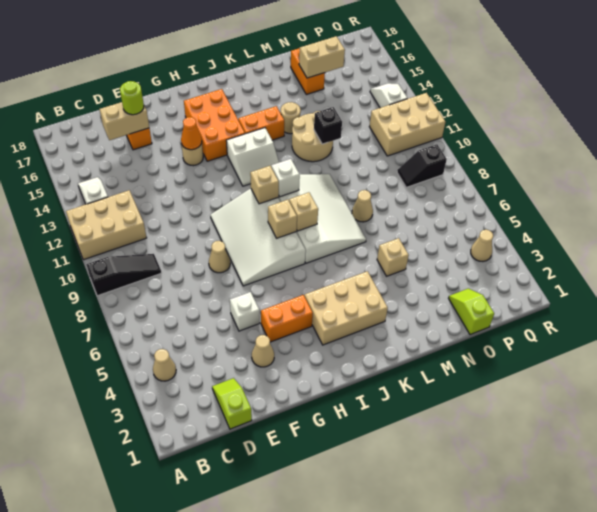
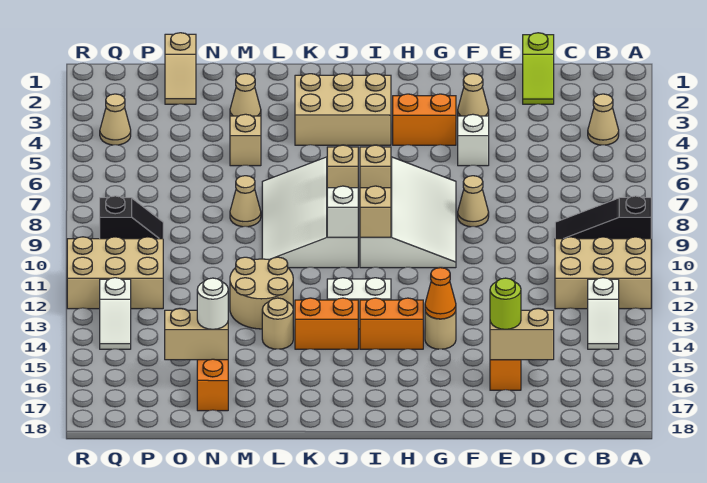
orange 2x3 brick [184,89,245,161] -> orange 1x2 brick [360,298,423,349]
none -> tan 1x1 cone [230,74,261,116]
black 1x1 brick [314,107,342,144] -> none
none -> white 1x1 round brick [197,278,228,329]
lime 1x2 slope [449,288,494,335] -> tan 1x2 slope [165,33,196,104]

